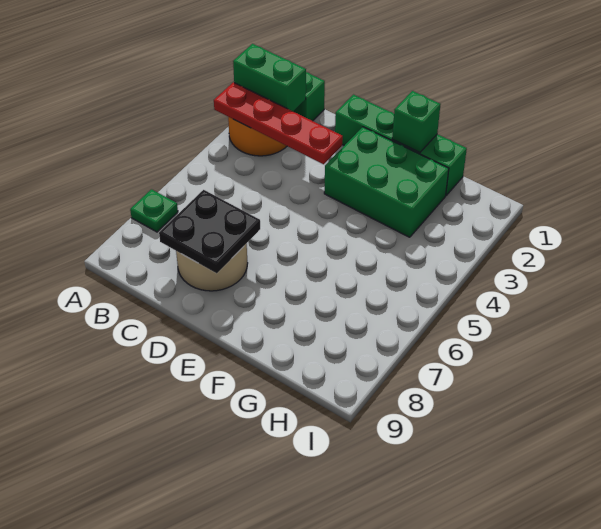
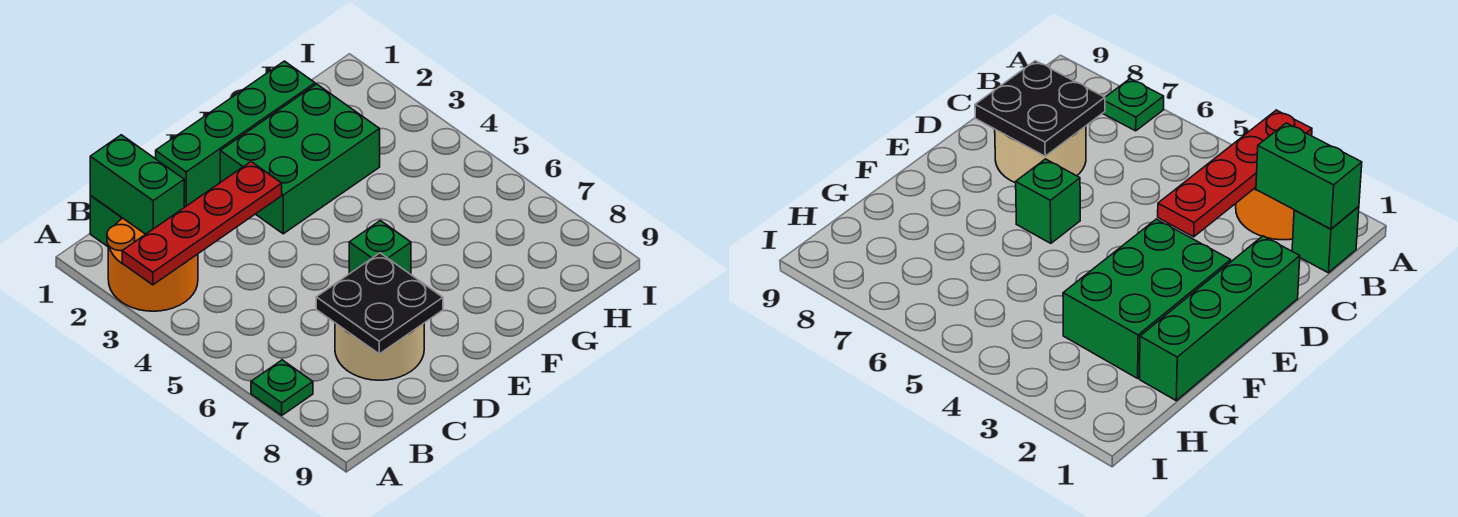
green 1x2 brick [233,44,306,111] -> green 1x2 brick turned to [90,135,184,234]
green 1x1 brick [392,91,441,153] -> green 1x1 brick moved to [349,221,411,274]

